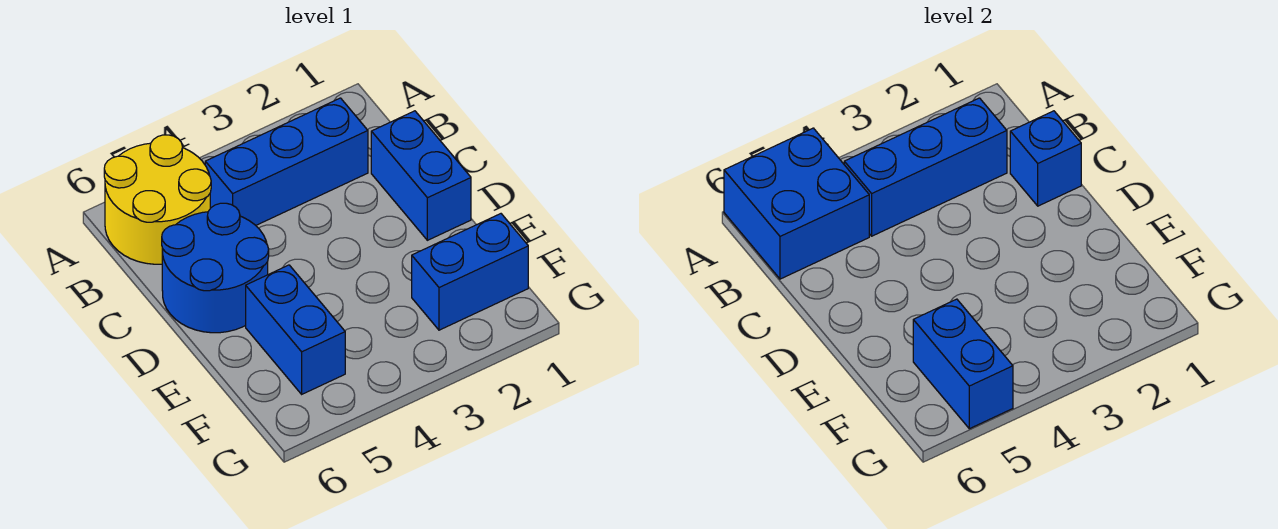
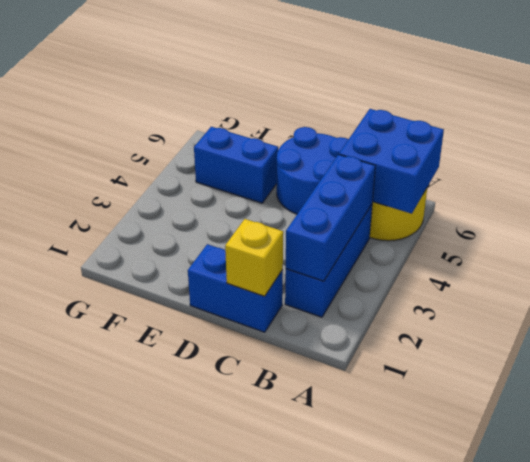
blue 1x1 brick [1010,111,1081,206] -> yellow 1x1 brick [225,219,283,296]
blue 1x2 brick [412,214,528,330] -> none
blue 1x2 brick [913,299,1013,429] -> none

